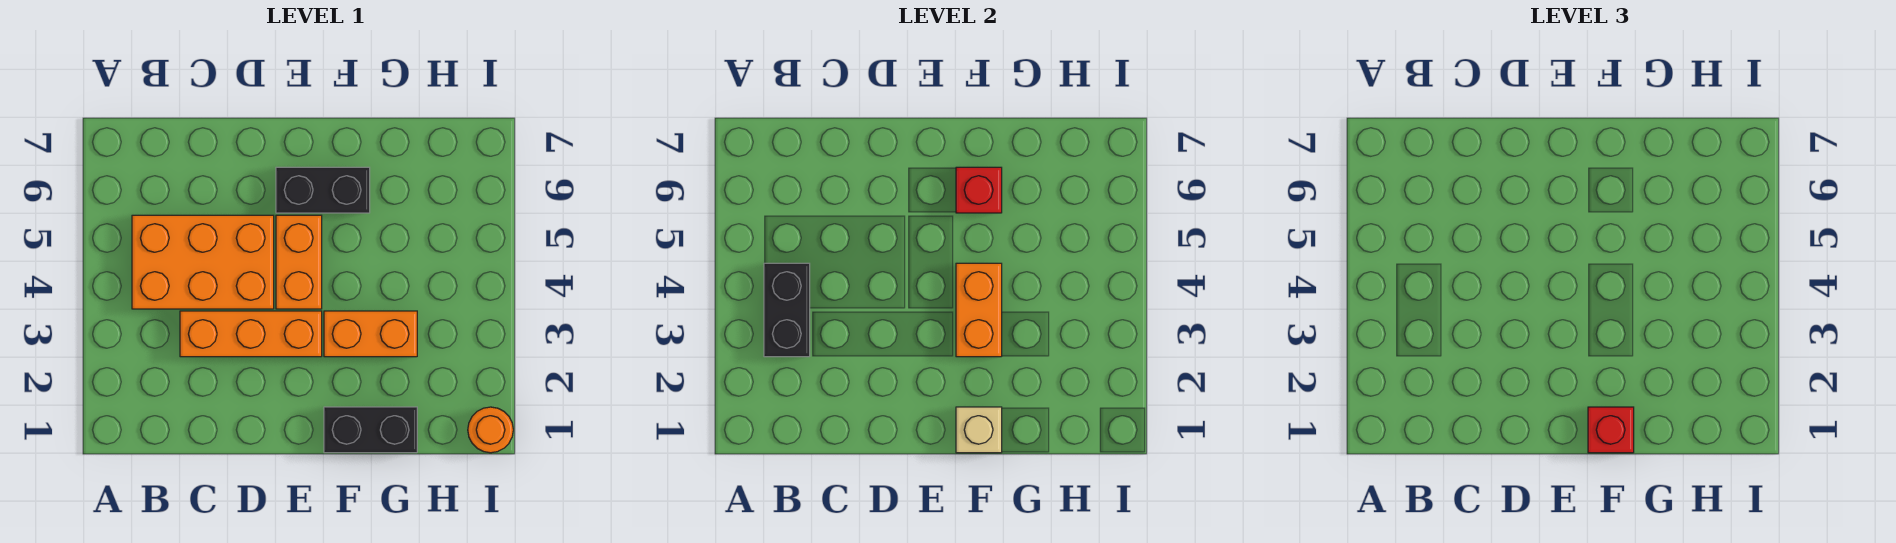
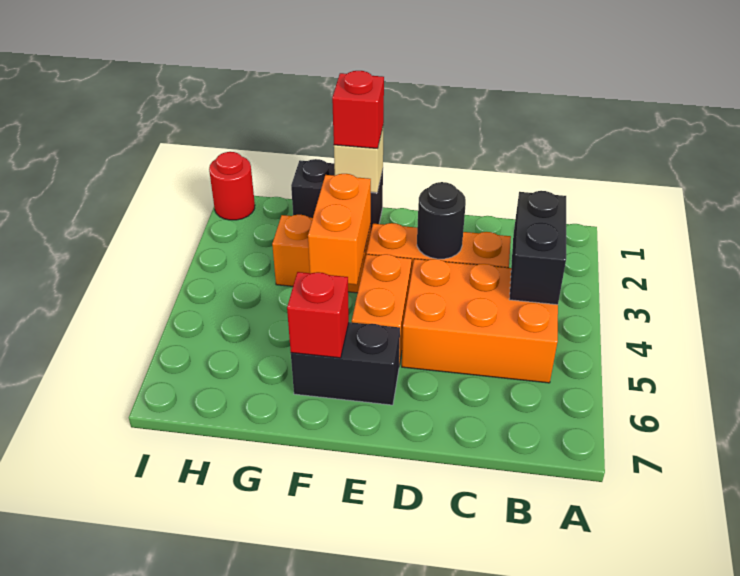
none -> black 1x1 round brick [417,182,466,259]
orange 1x1 round brick [468,407,513,453] -> red 1x1 round brick [209,152,255,220]

